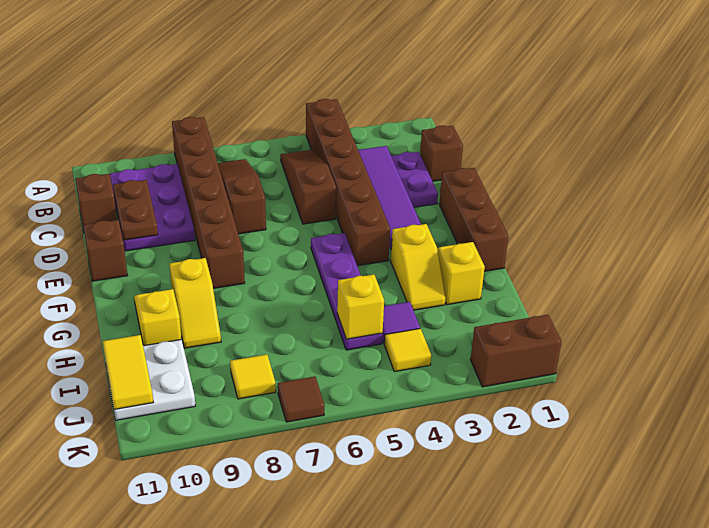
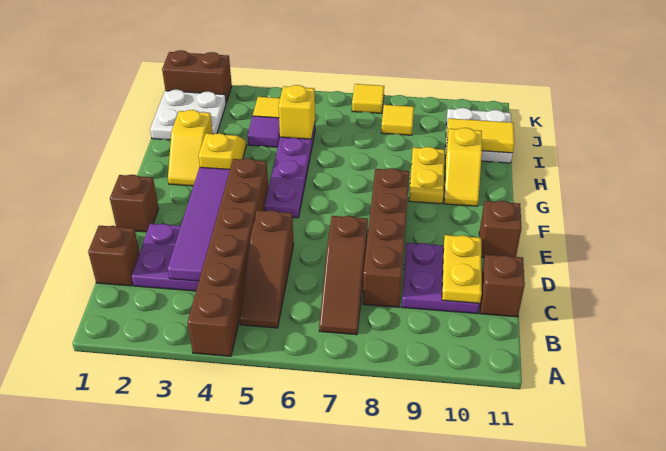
brown 1x6 brick [172,117,245,288] -> brown 1x4 brick [363,168,409,307]
purple 2x3 plate [110,164,195,251] -> purple 2x2 plate [402,243,480,314]
brown 1x2 plate [113,180,158,240] -> yellow 1x2 plate [442,235,482,303]
brown 1x3 brick [439,168,508,271] -> brown 1x1 brick [110,175,159,232]
yellow 1x2 slope [169,258,221,348] -> yellow 1x2 plate [409,147,445,204]
none -> white 2x2 plate [150,90,226,140]
yellow 1x2 tile [103,335,153,409] -> yellow 1x2 tile turned to [447,118,514,153]
brown 1x1 tile [278,377,325,422] -> yellow 1x1 tile [352,84,384,113]

